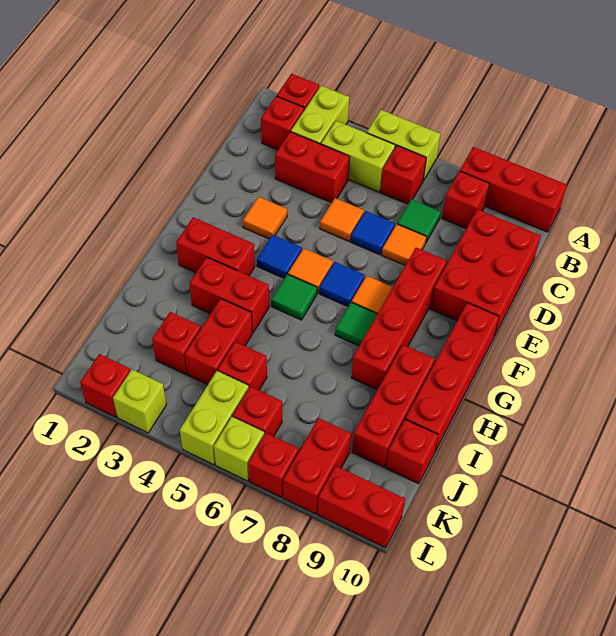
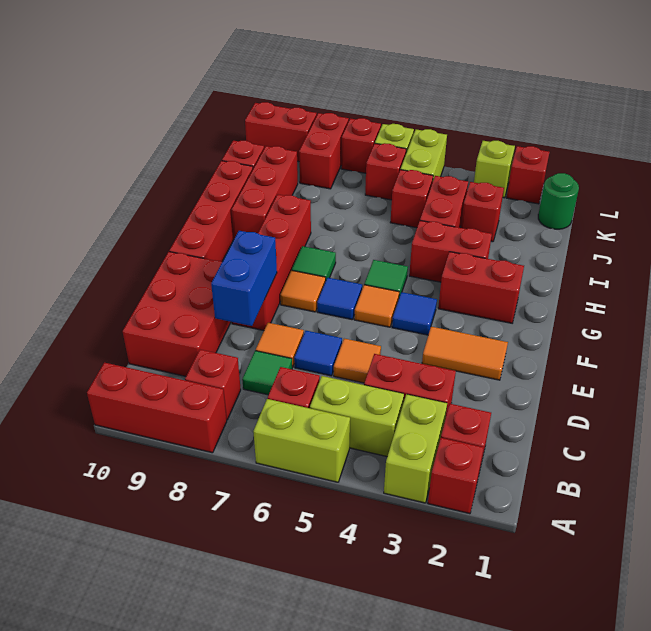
none -> blue 1x2 brick [211,231,277,326]
orange 1x1 tile [243,197,287,239] -> orange 1x2 tile [422,327,508,380]
none -> green 1x1 round brick [538,173,579,229]

